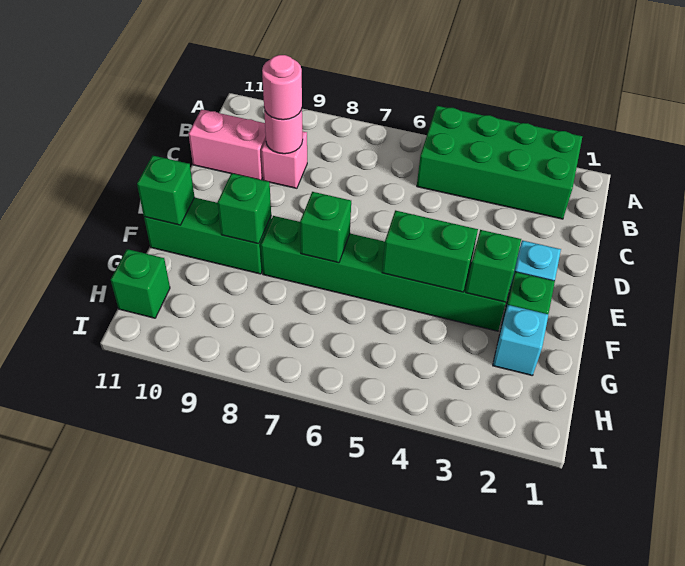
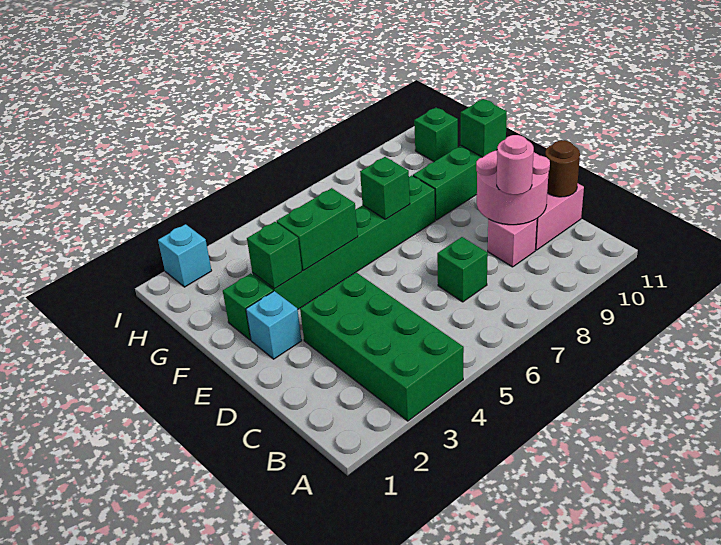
green 2x4 brick [417,106,582,219] -> green 2x4 brick turned to [300,272,464,421]
pink 1x1 round brick [264,109,303,154] -> pink 2x2 round brick [476,150,550,225]
none -> brown 1x1 round brick [545,140,580,197]
green 1x1 brick [217,173,271,244] -> green 1x1 brick moved to [437,237,488,302]
cyan 1x1 brick [493,305,548,376] -> cyan 1x1 brick moved to [158,224,212,287]

